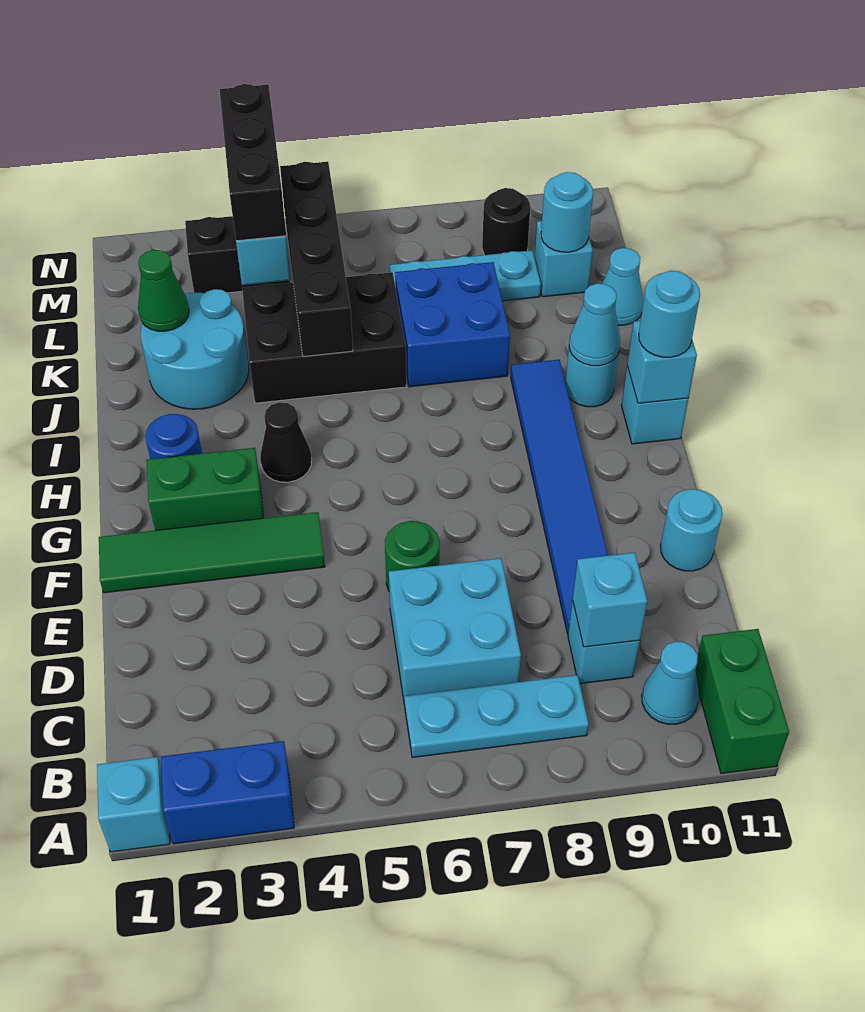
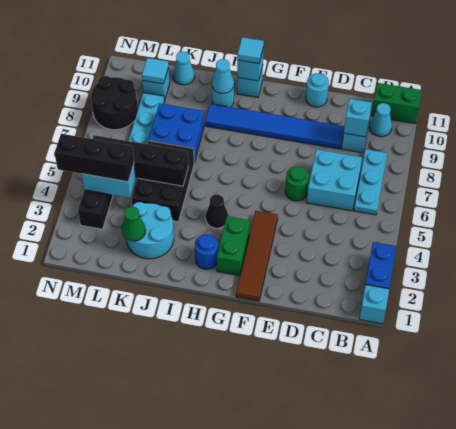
green 1x4 tile [99,512,325,593] -> brown 1x4 tile [236,211,278,301]
cyan 1x1 round brick [639,271,700,357] -> cyan 1x1 tile [237,37,264,63]
cyan 1x1 round brick [541,172,593,252] -> cyan 1x1 tile [142,58,169,84]
black 1x1 round brick [482,188,530,255] -> black 2x2 round brick [91,76,138,130]

